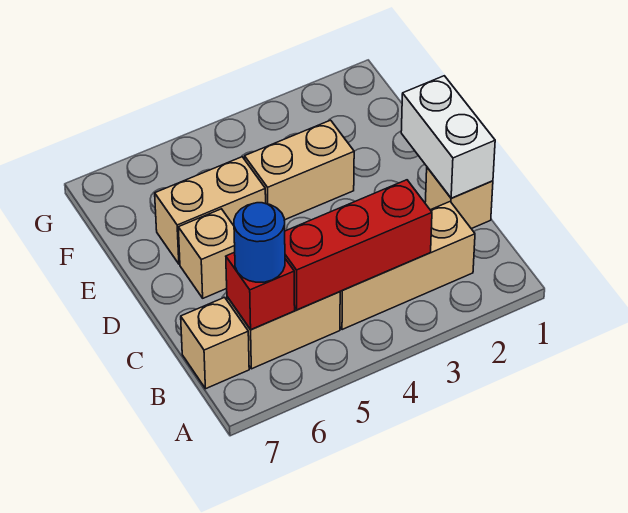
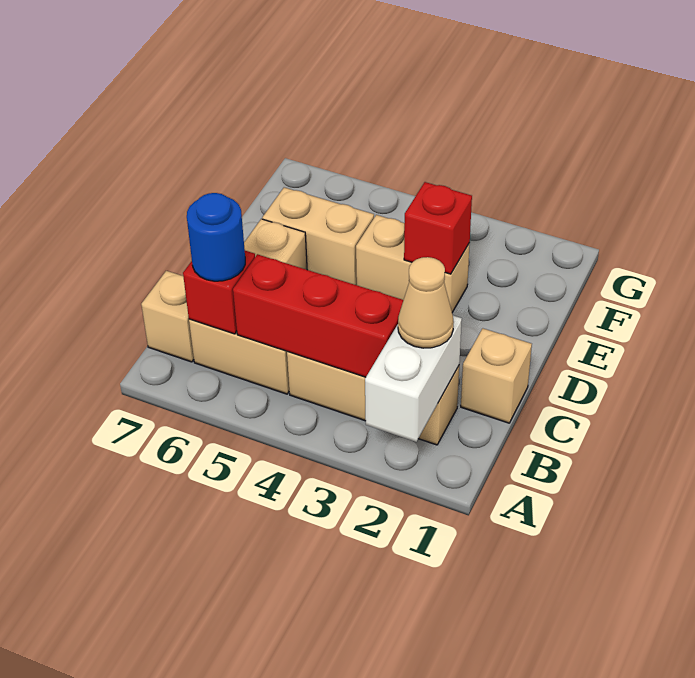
none -> tan 1x1 cone [398,257,454,348]
white 1x2 brick [401,76,495,198] -> white 1x2 brick moved to [365,316,462,442]
none -> red 1x1 brick [404,182,472,274]

